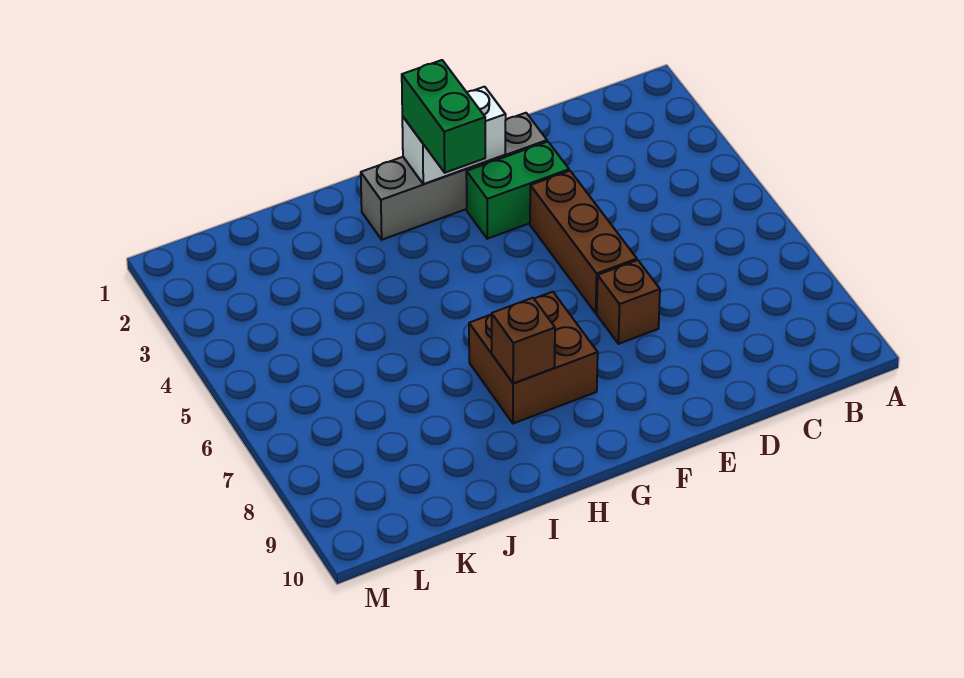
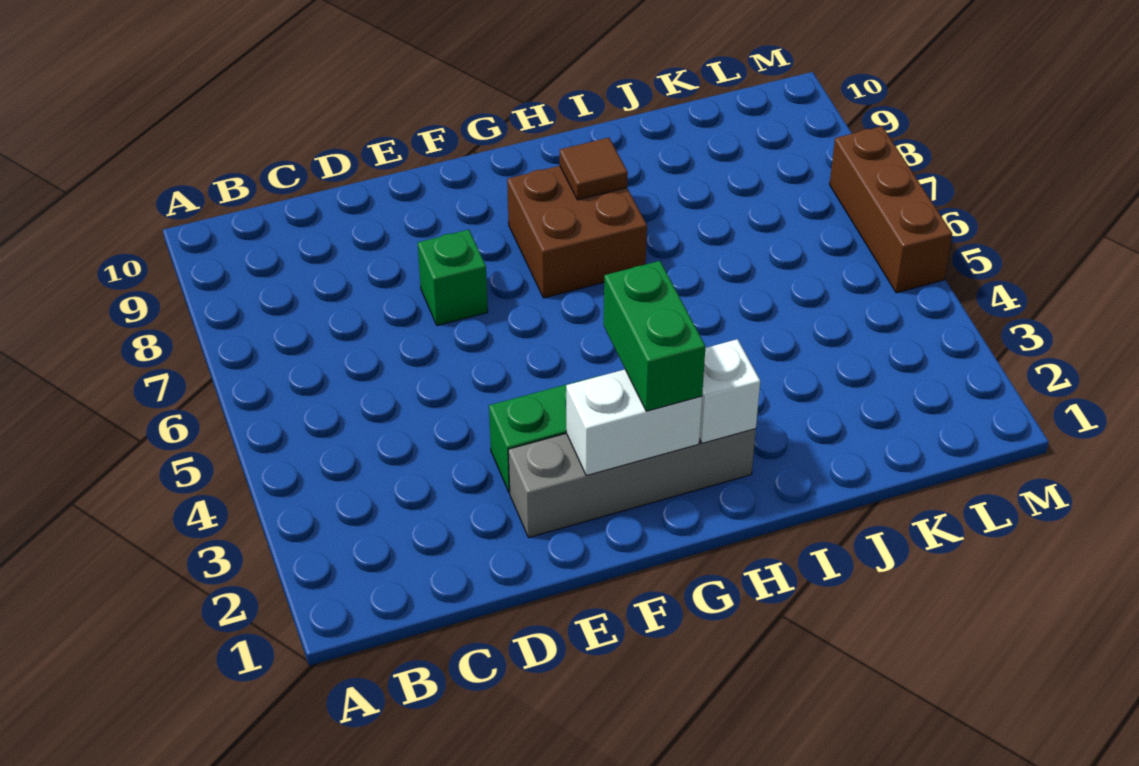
brown 1x3 brick [530,171,637,313] -> brown 1x3 brick moved to [830,126,952,293]
brown 1x1 brick [597,260,660,344] -> green 1x1 brick [418,230,488,326]
none -> white 1x1 brick [699,339,760,443]
brown 1x1 brick [492,298,555,384] -> brown 1x1 tile [560,138,628,200]

